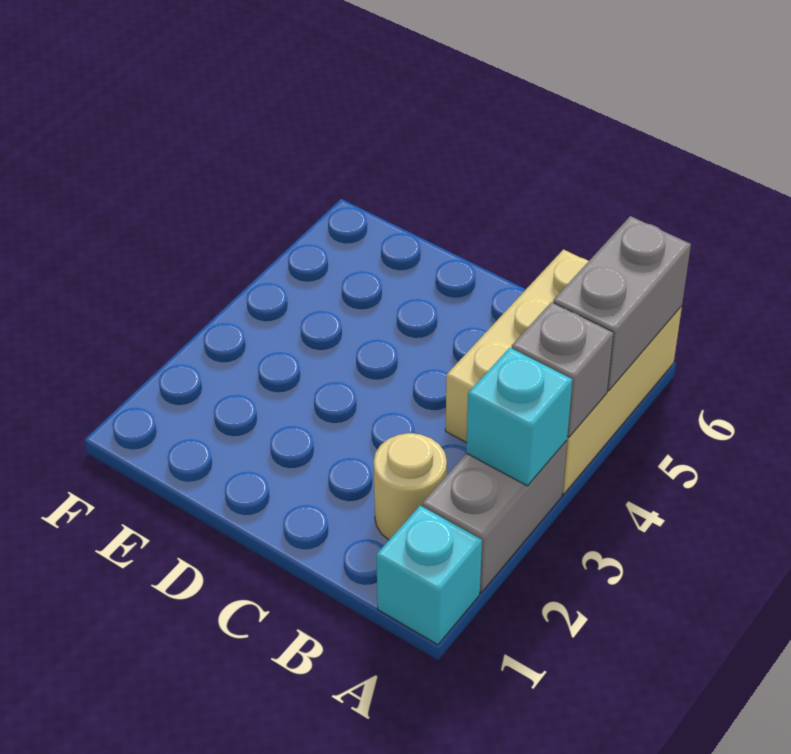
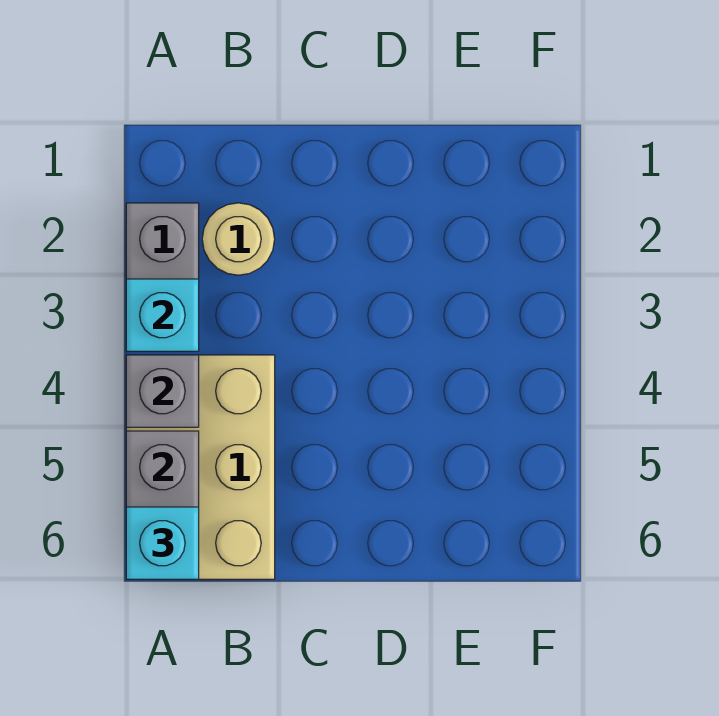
cyan 1x1 brick [376,506,482,645] -> cyan 1x1 brick moved to [126,507,199,579]

